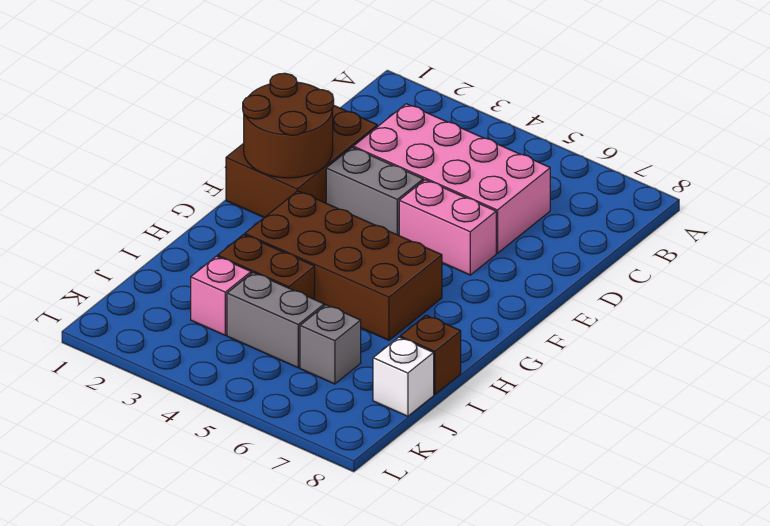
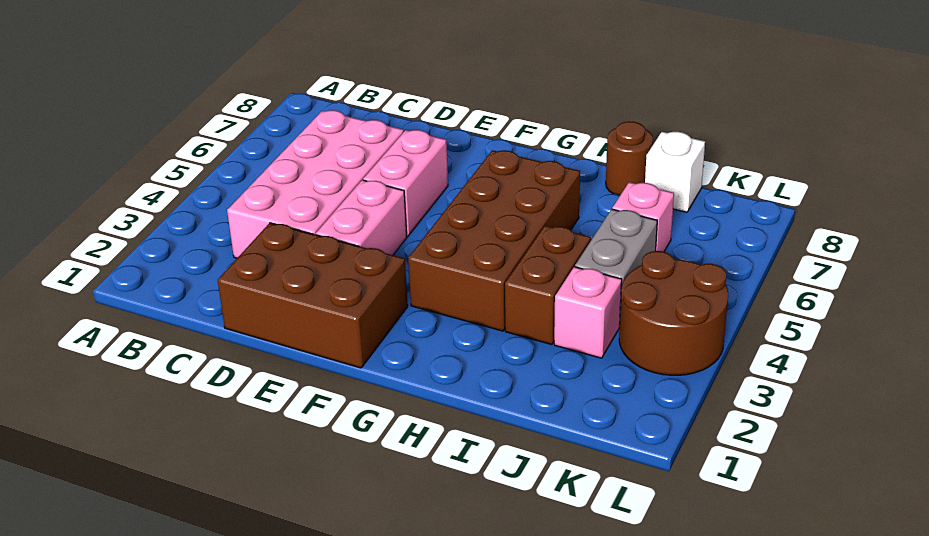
brown 2x2 round brick [243,73,334,178] -> brown 2x2 round brick moved to [619,251,728,375]
grey 1x2 brick [326,147,423,235] -> pink 1x2 brick [316,180,407,255]
brown 1x1 brick [400,315,461,395] -> brown 1x1 round brick [606,122,653,195]
grey 1x1 brick [300,305,361,384] -> pink 1x1 brick [612,182,674,252]

